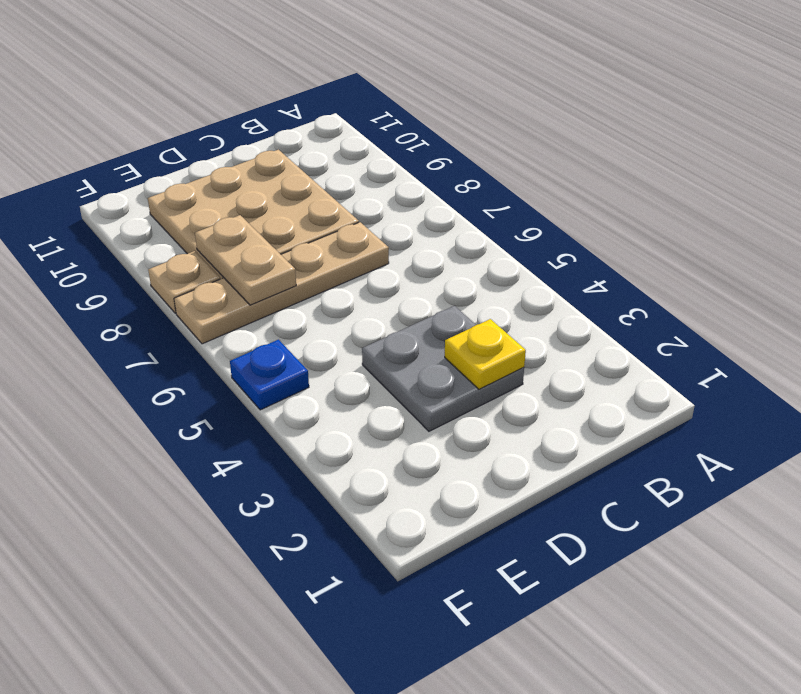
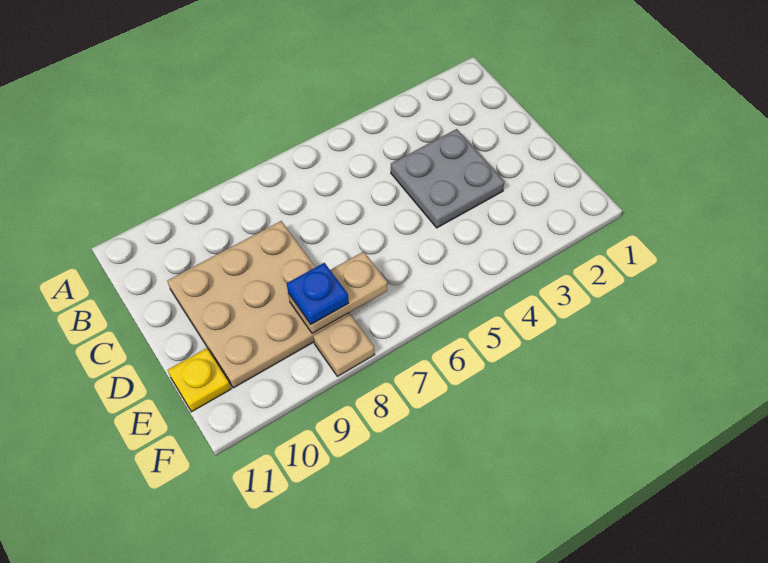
yellow 1x1 plate [445,319,526,389] -> yellow 1x1 plate moved to [168,348,231,412]
tan 1x4 plate [174,222,389,344] -> none
blue 1x1 plate [230,340,309,410] -> blue 1x1 plate moved to [287,263,349,324]

